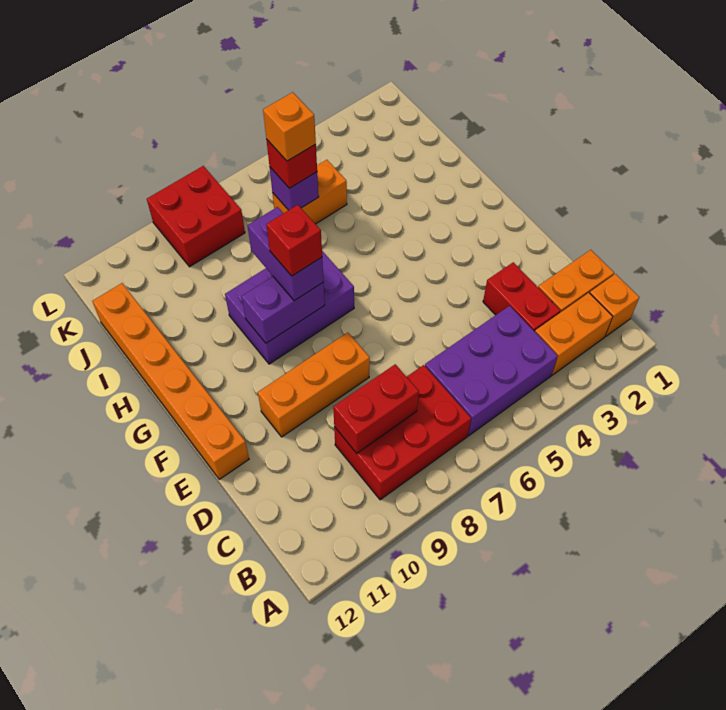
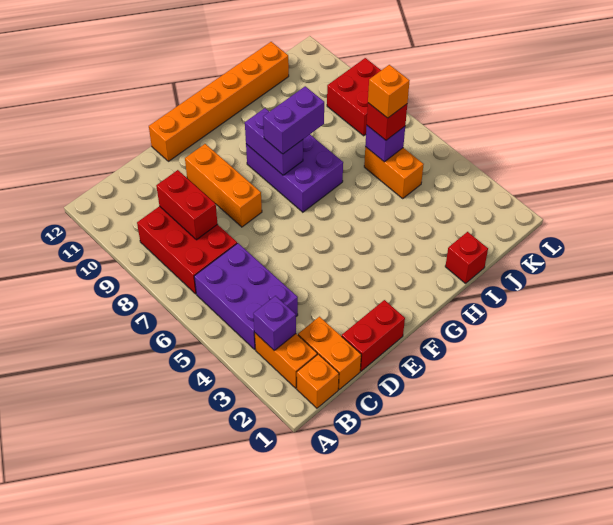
none -> purple 1x1 brick [253,296,296,351]
red 1x2 brick [483,262,560,332] -> red 1x2 brick moved to [342,300,405,371]
red 1x1 brick [266,205,322,276] -> red 1x1 brick moved to [445,232,488,283]

